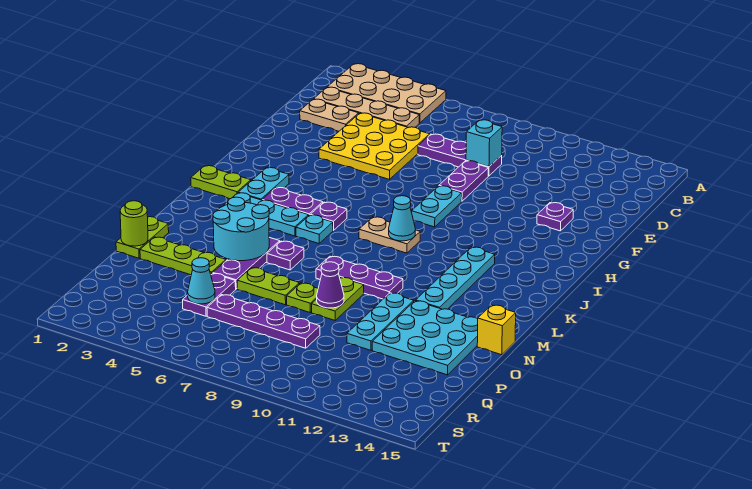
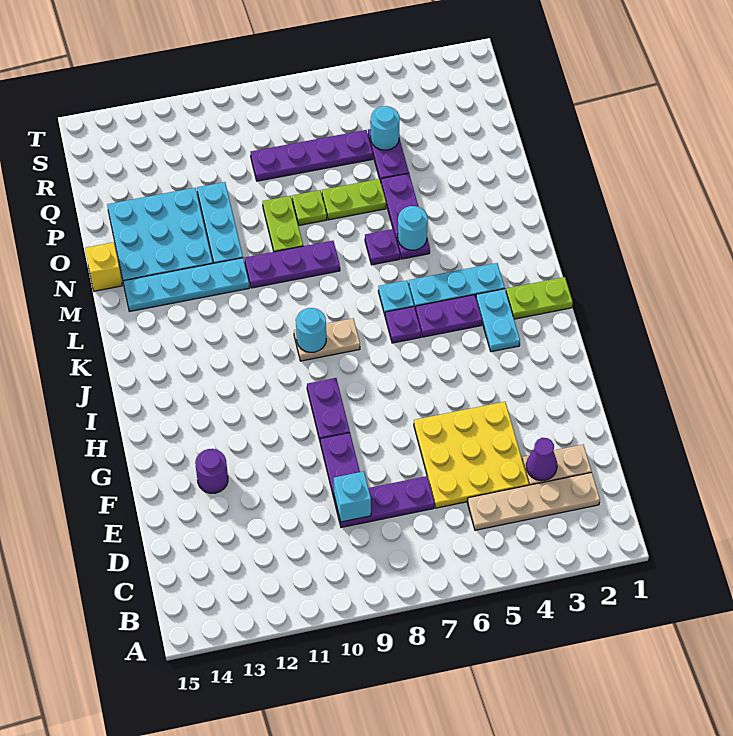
tan 2x4 plate [327,64,446,123] -> none
purple 1x1 plate [537,203,573,231] -> purple 1x1 round brick [195,449,228,493]
cyan 1x2 plate [412,186,462,227] -> purple 1x2 plate [307,378,350,440]
cyan 1x1 cone [389,196,415,241] -> cyan 1x1 round brick [296,308,326,352]
cyan 1x4 plate [416,247,495,309] -> cyan 1x4 plate turned to [123,258,249,312]
cyan 2x2 round brick [213,197,269,261] -> cyan 1x1 round brick [398,206,428,250]
lime 1x2 plate [116,217,169,258] -> none
lime 1x1 round brick [120,201,148,246] -> none
lime 1x3 plate [140,237,226,275] -> none
purple 1x1 cone [317,262,344,308] -> purple 1x1 cone moved to [526,438,557,481]
cyan 1x1 cone [188,258,215,304] -> cyan 1x1 round brick [371,106,400,150]

